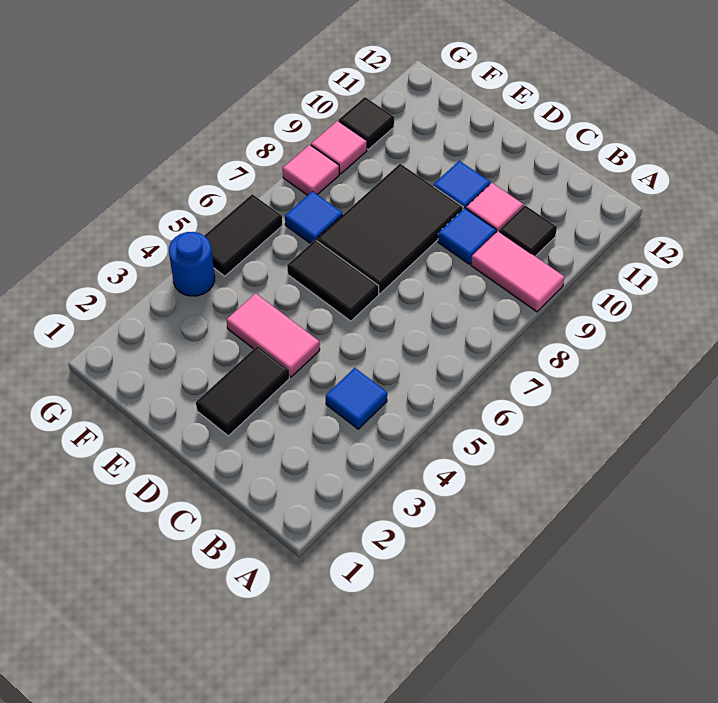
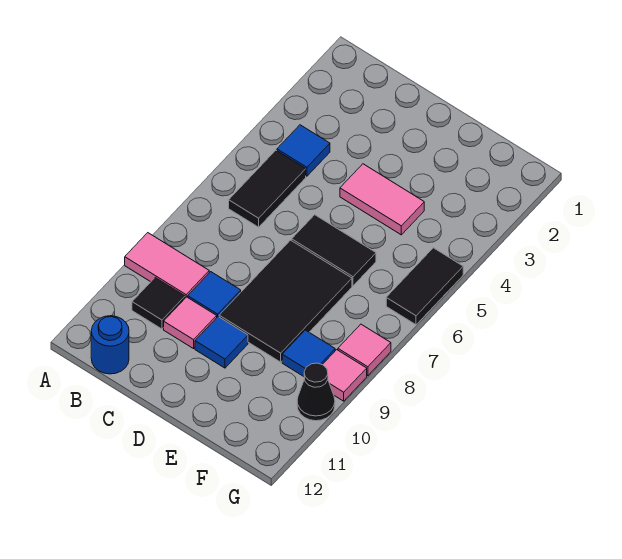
black 1x2 tile [196,346,289,436] -> black 1x2 tile moved to [229,150,306,227]
blue 1x1 tile [285,191,343,244] -> blue 1x1 tile moved to [282,330,335,376]
blue 1x1 round brick [169,232,215,296] -> blue 1x1 round brick moved to [91,316,129,374]
black 1x1 tile [339,97,394,149] -> black 1x1 cone [297,363,335,421]

